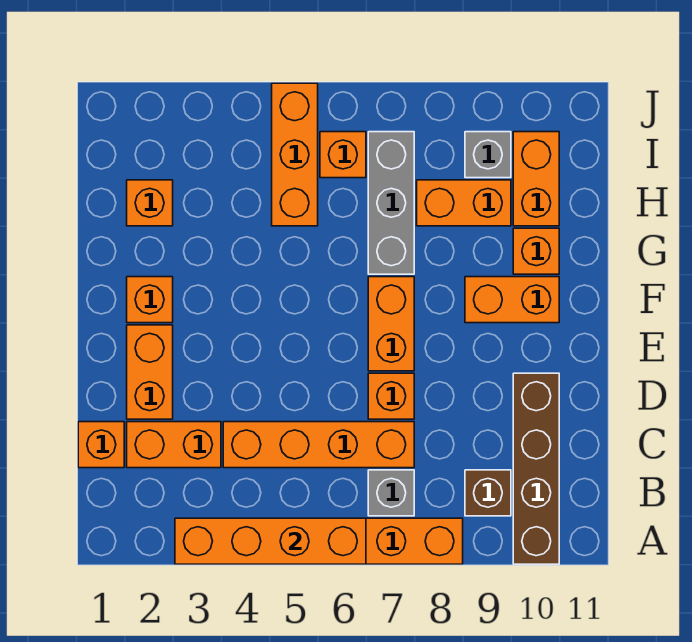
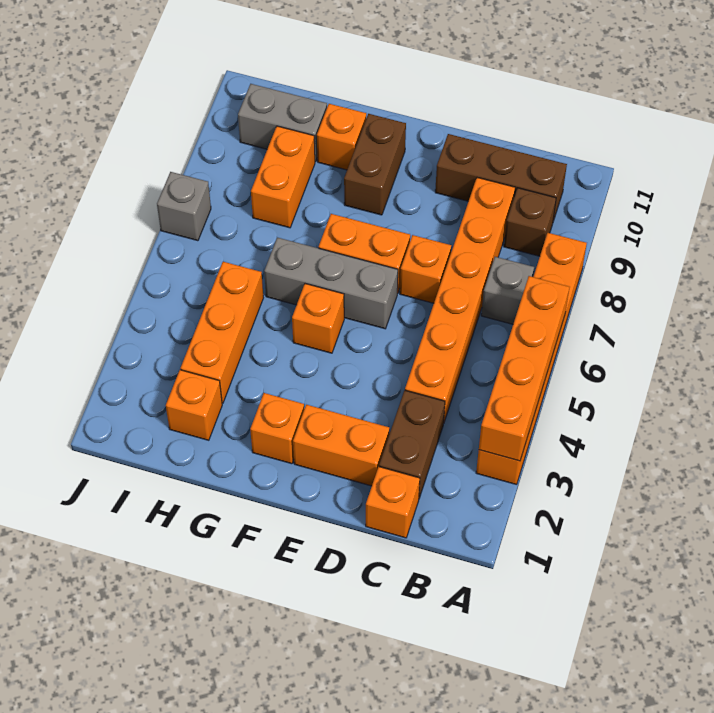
brown 1x4 brick [513,373,559,564] -> brown 1x3 brick [435,134,567,221]
orange 1x2 brick [127,422,221,468] -> brown 1x2 brick [379,390,445,498]
orange 1x4 brick [223,422,414,468] -> orange 1x6 brick [405,178,515,424]
orange 1x2 brick [465,277,559,323] -> brown 1x2 brick [344,114,406,215]
grey 1x3 brick [368,132,414,274] -> grey 1x3 brick moved to [264,238,398,329]
orange 1x3 brick [272,83,318,226] -> orange 1x3 brick turned to [181,262,263,403]
orange 1x2 brick [513,132,559,226] -> grey 1x2 brick [238,84,327,162]
orange 1x1 brick [320,132,366,178] -> orange 1x1 brick moved to [292,284,344,353]
grey 1x1 brick [465,132,511,178] -> grey 1x1 brick moved to [157,172,211,241]

